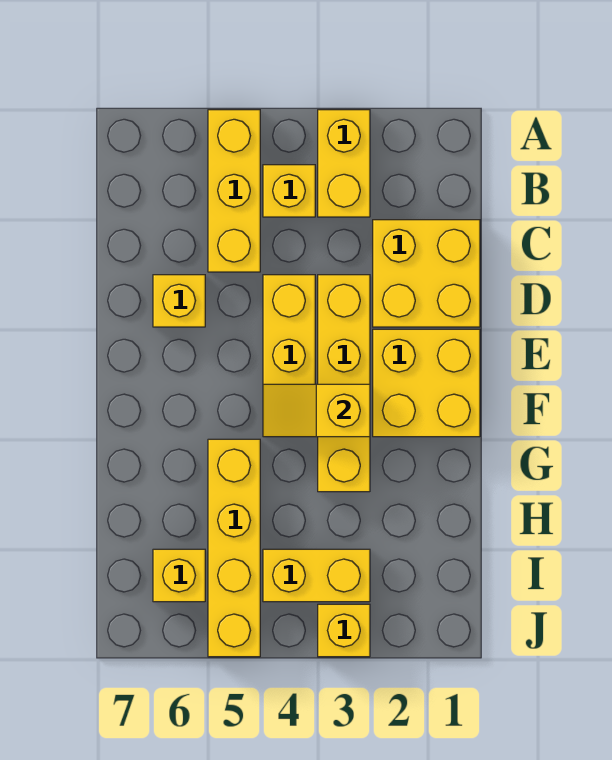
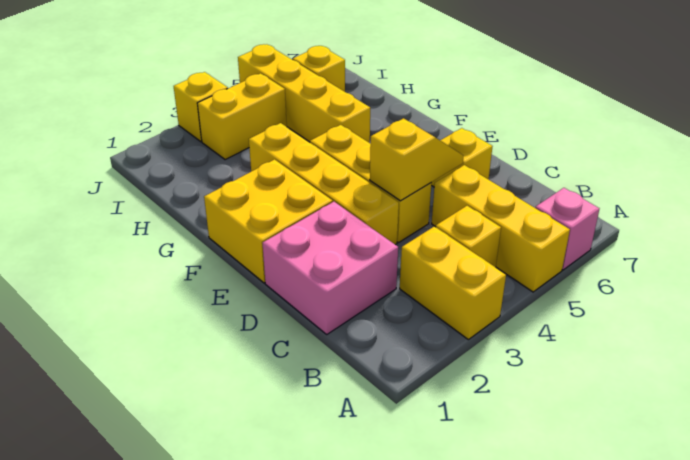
none -> pink 1x1 brick [535,188,599,270]
yellow 2x2 brick [373,220,480,327] -> pink 2x2 brick [263,202,398,334]
yellow 1x2 slope [263,384,370,437] -> yellow 1x2 slope moved to [370,118,463,201]

